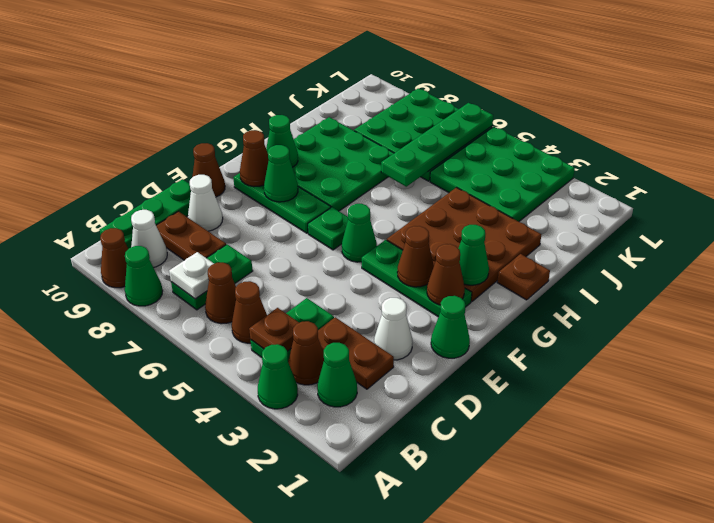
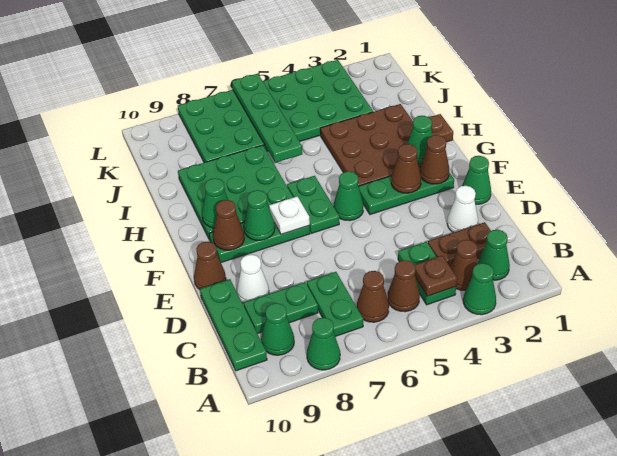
brown 1x1 cone [100,228,128,288] -> none
white 1x1 plate [169,252,214,299] -> white 1x1 plate moved to [269,196,310,234]
white 1x1 cone [131,210,167,267] -> green 1x1 cone [261,303,294,355]
brown 1x2 plate [156,212,226,260] -> green 1x2 plate [244,282,318,334]
green 1x1 plate [308,207,348,250] -> green 1x2 plate [287,176,339,233]

